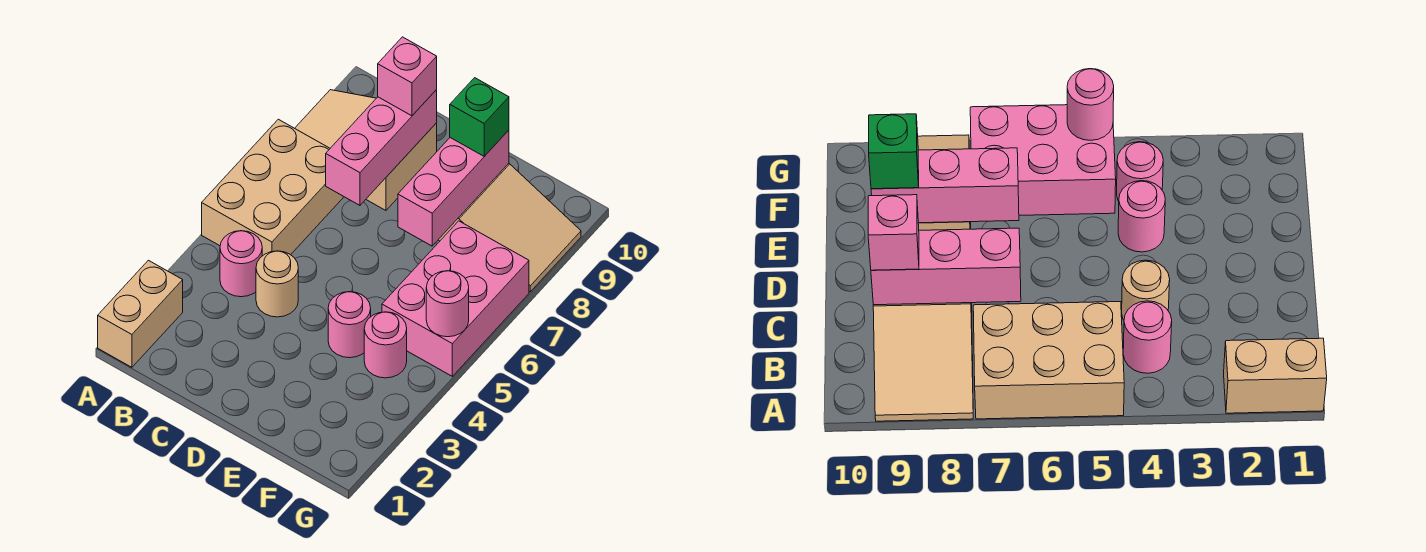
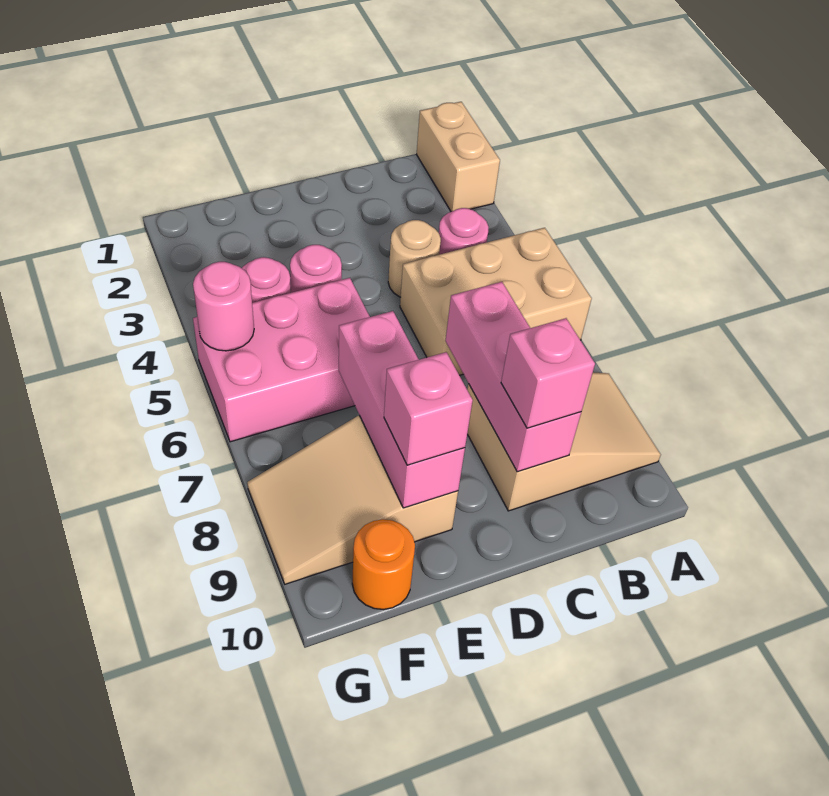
tan 2x3 brick [202,119,344,256] -> tan 2x3 brick turned to [400,228,592,375]
green 1x1 brick [450,78,509,156] -> pink 1x1 brick [384,352,473,465]
pink 2x3 brick [382,221,529,376] -> pink 2x3 brick turned to [193,278,370,442]
none -> orange 1x1 round brick [352,519,415,609]

